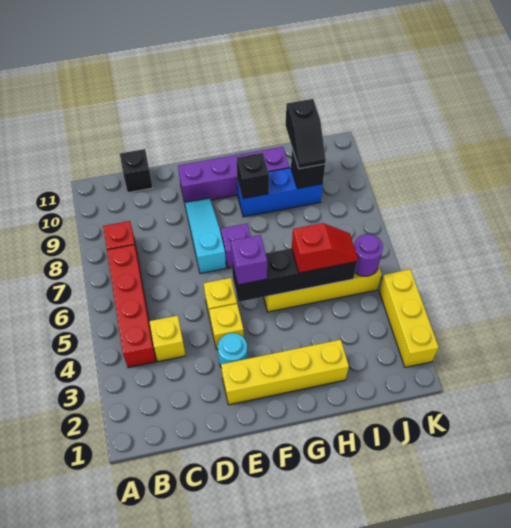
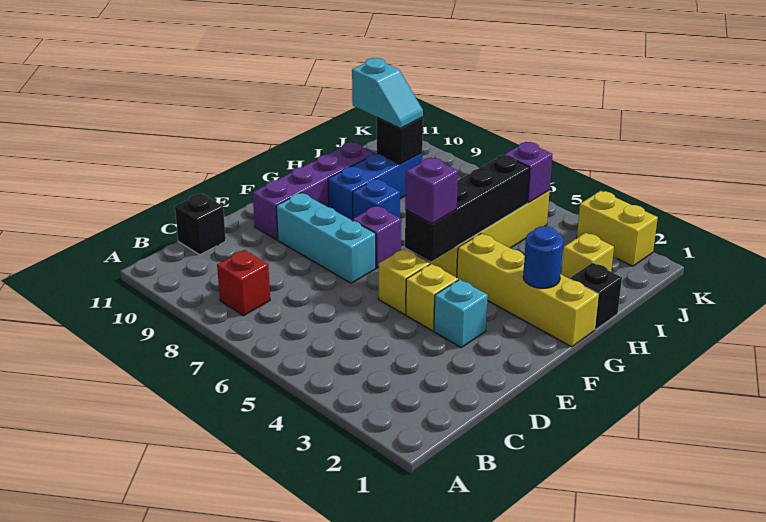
red 1x4 brick [107,245,156,368] -> none
yellow 1x1 brick [149,316,186,361] -> yellow 1x1 brick moved to [561,233,614,279]
yellow 1x4 brick [221,340,349,405] -> yellow 1x4 brick turned to [457,233,599,347]
cyan 1x1 round brick [218,333,247,367] -> cyan 1x1 brick [434,279,488,347]
cyan 1x3 slope [185,198,226,274] -> cyan 1x3 brick [276,193,376,283]
none -> blue 1x1 round brick [523,226,563,288]
none -> blue 1x1 brick [353,179,400,218]
black 1x1 brick [237,153,269,199] -> black 1x1 brick moved to [570,263,622,330]
red 1x2 slope [292,223,358,273] -> none
black 1x2 slope [285,99,326,169] -> cyan 1x2 slope [352,58,423,128]
purple 1x1 round brick [354,234,383,276] -> purple 1x1 brick [504,142,553,203]
yellow 1x3 brick [379,269,439,367] -> yellow 1x2 brick [577,191,658,266]

